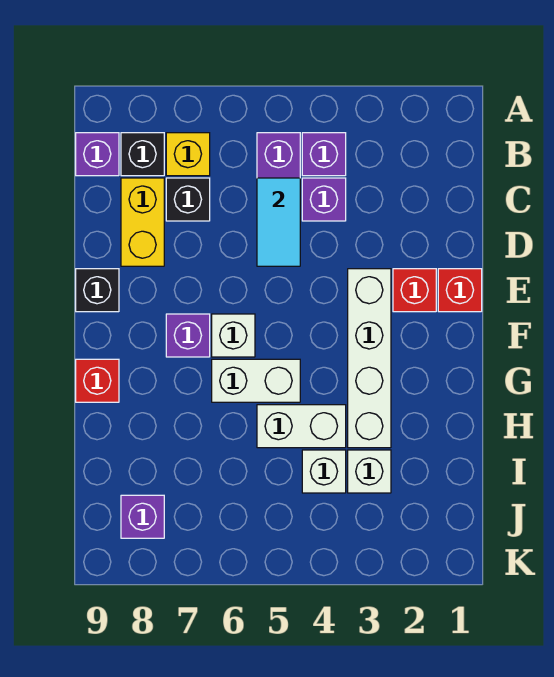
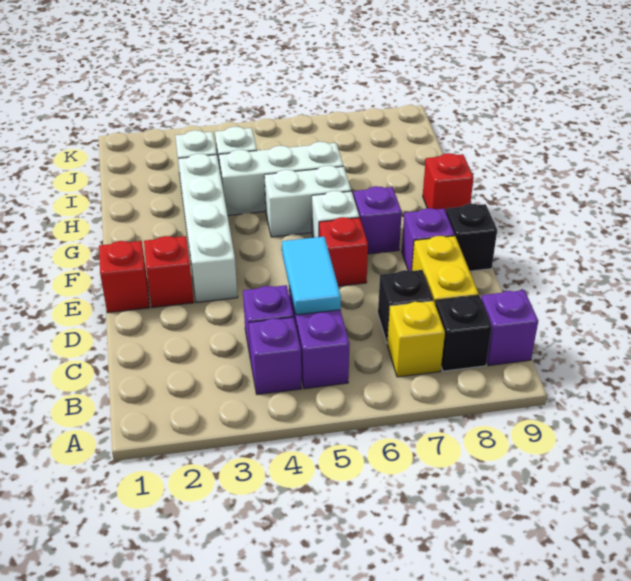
none -> red 1x1 brick [319,217,368,286]
white 1x2 brick [257,405,346,448] -> white 1x3 brick [219,142,343,216]
purple 1x1 brick [121,495,164,538] -> purple 1x1 brick moved to [402,208,455,271]

